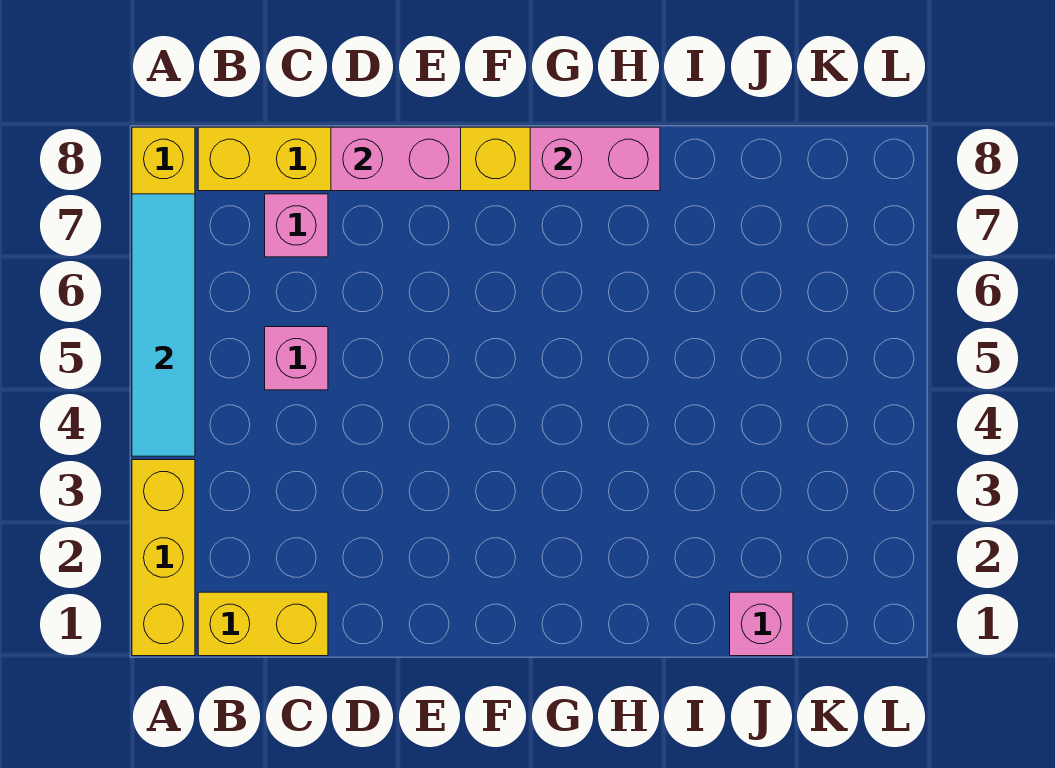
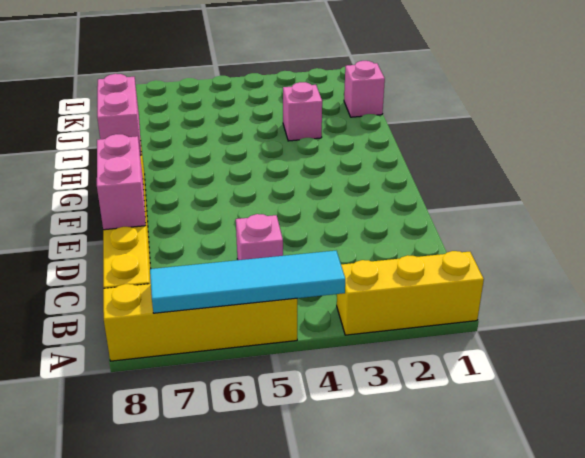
yellow 1x2 brick [198,592,328,656] -> none
pink 1x1 brick [265,194,328,257] -> pink 1x1 brick moved to [283,82,322,141]

